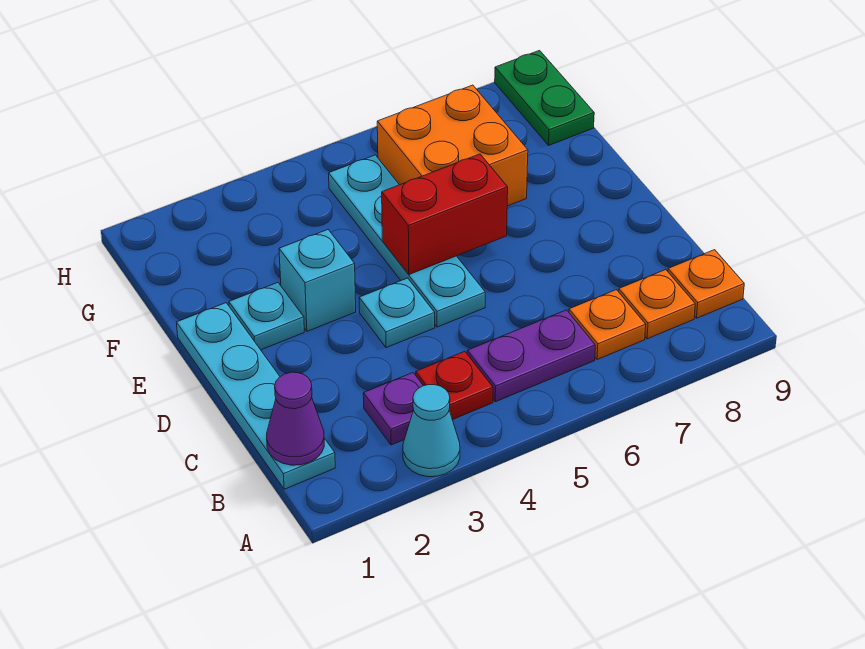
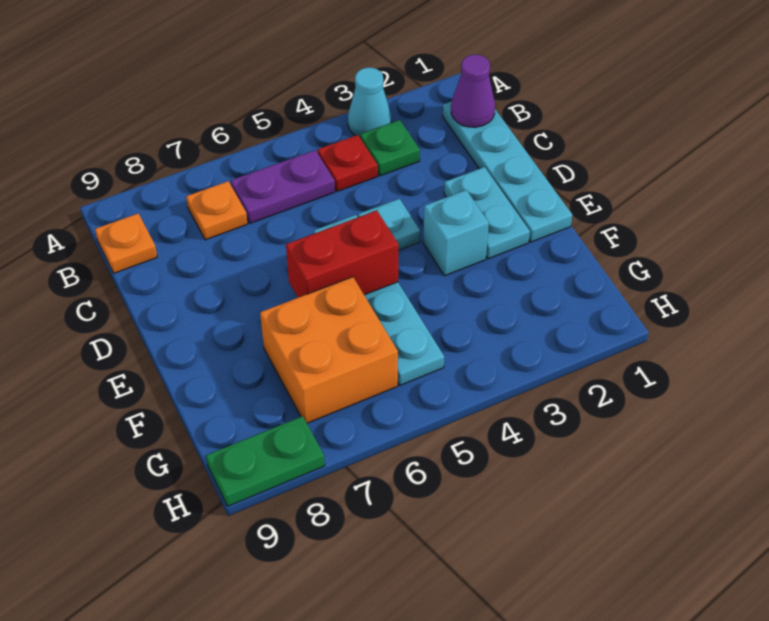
purple 1x1 plate [363,373,423,445] -> green 1x1 plate [360,120,420,176]
orange 1x1 plate [619,270,695,339] -> none
cyan 1x1 plate [229,283,304,350] -> cyan 1x2 plate [444,167,530,259]
green 1x2 plate [495,50,594,145] -> green 1x2 plate turned to [206,416,325,506]

